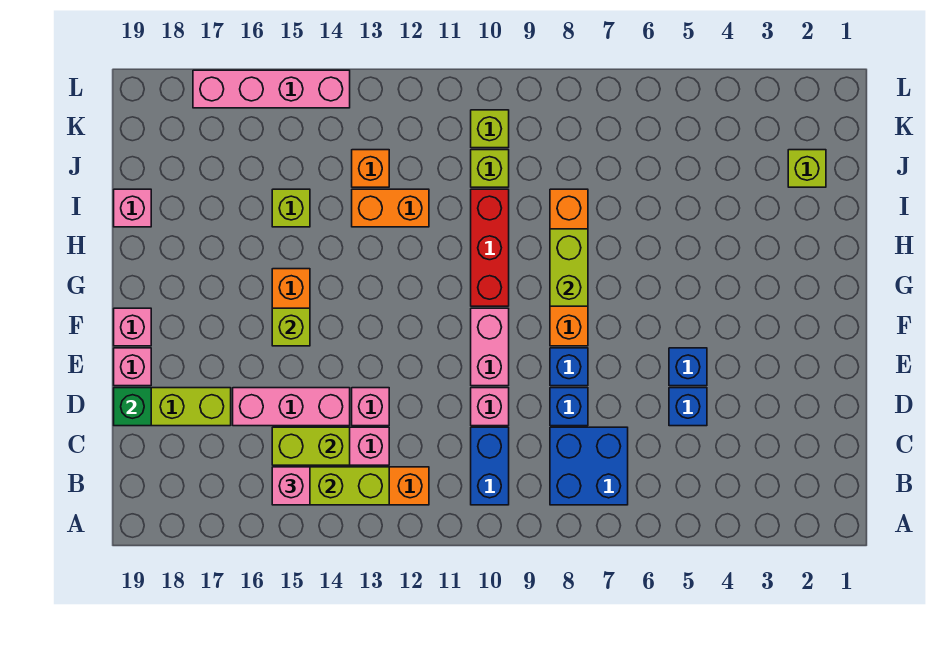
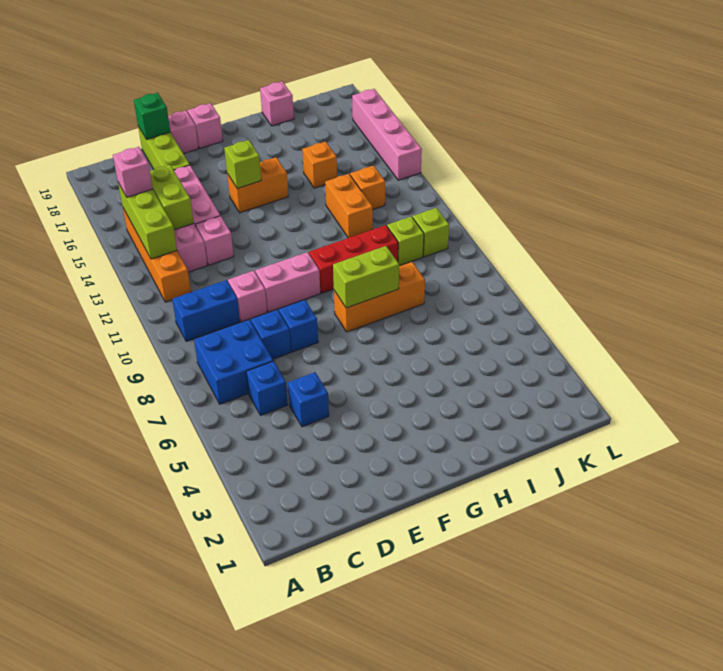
blue 1x1 brick [669,348,707,386] -> blue 1x1 brick moved to [246,361,288,415]
orange 1x4 brick [550,189,588,346] -> orange 1x3 brick [334,262,425,332]
lime 1x1 brick [272,189,310,227] -> orange 1x1 brick [302,141,337,188]
lime 1x1 brick [788,150,826,187] -> none

